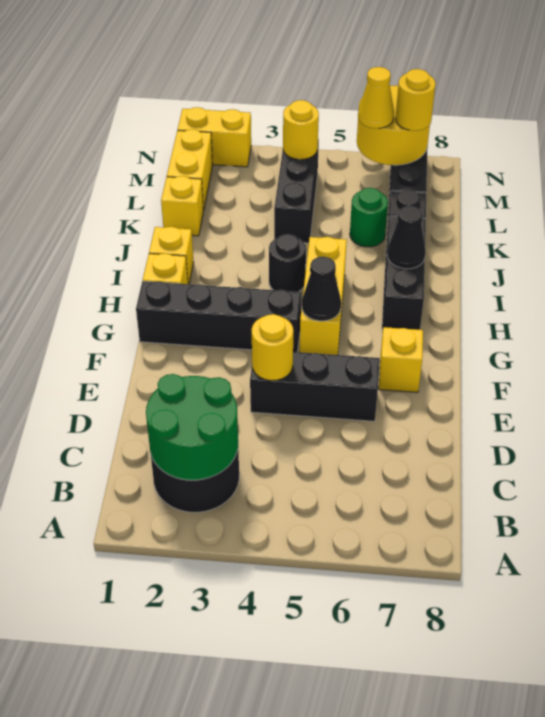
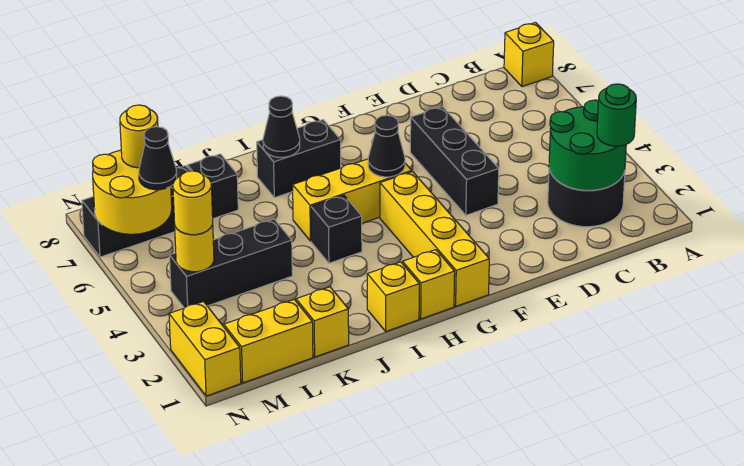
yellow 1x1 round brick [252,314,293,381] -> yellow 1x1 round brick moved to [173,171,213,235]
yellow 1x1 brick [379,327,423,392] -> yellow 1x1 brick moved to [504,23,554,87]
black 1x4 brick [136,281,301,352] -> yellow 1x4 brick [380,172,489,306]
black 1x3 brick [382,216,426,330] -> black 1x2 brick [257,120,341,198]
black 1x1 round brick [269,234,306,292] -> black 1x1 brick [311,195,362,263]
green 1x1 round brick [350,188,388,247] -> green 1x1 round brick moved to [597,84,636,146]
yellow 1x1 cone [358,67,394,128] -> black 1x1 cone [139,127,177,190]

